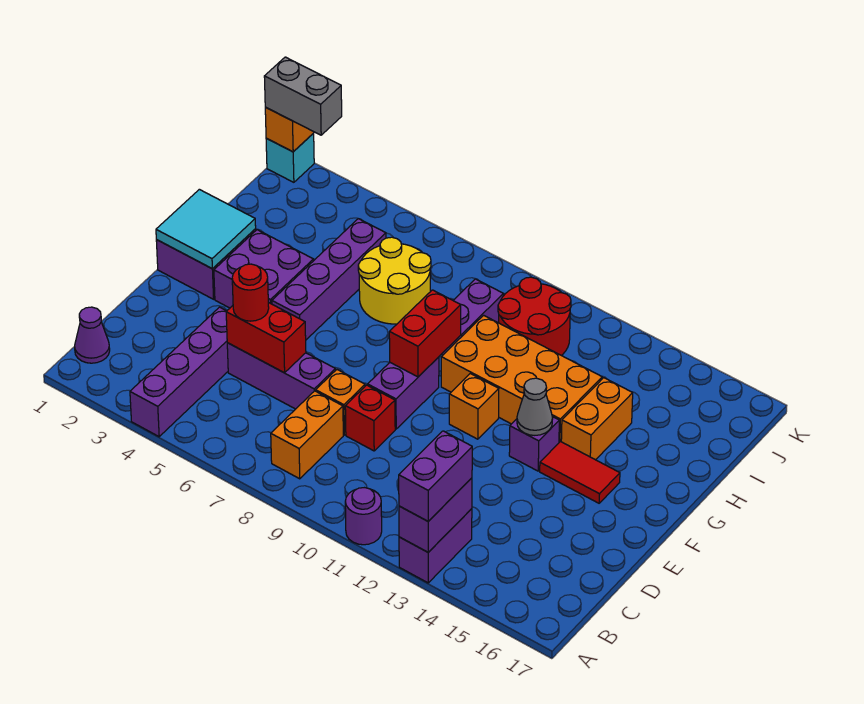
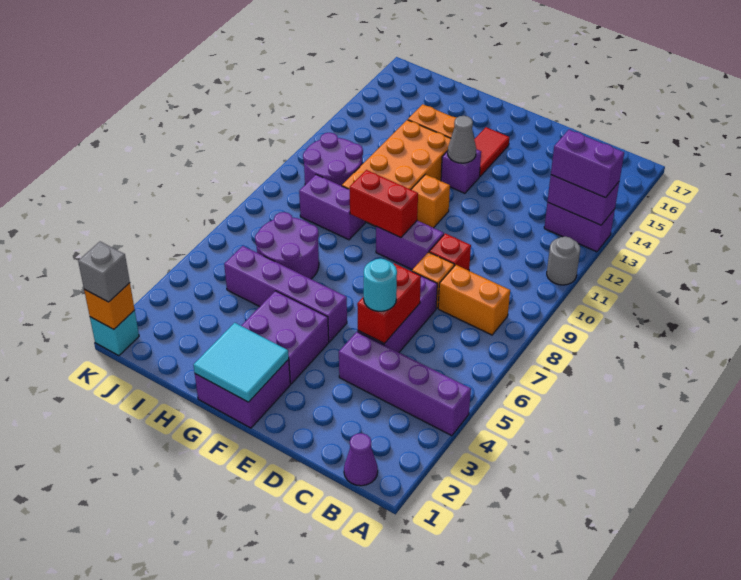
purple 1x1 round brick [345,488,382,545] -> grey 1x1 round brick [547,237,580,285]
red 1x1 round brick [232,264,269,321] -> cyan 1x1 round brick [364,259,397,311]
yellow 2x2 round brick [358,237,431,324] -> purple 2x2 round brick [255,212,319,279]
red 2x2 round brick [498,277,571,355] -> purple 2x2 round brick [303,133,363,186]
grey 1x2 brick [264,57,342,135] -> grey 1x1 brick [78,242,130,302]

